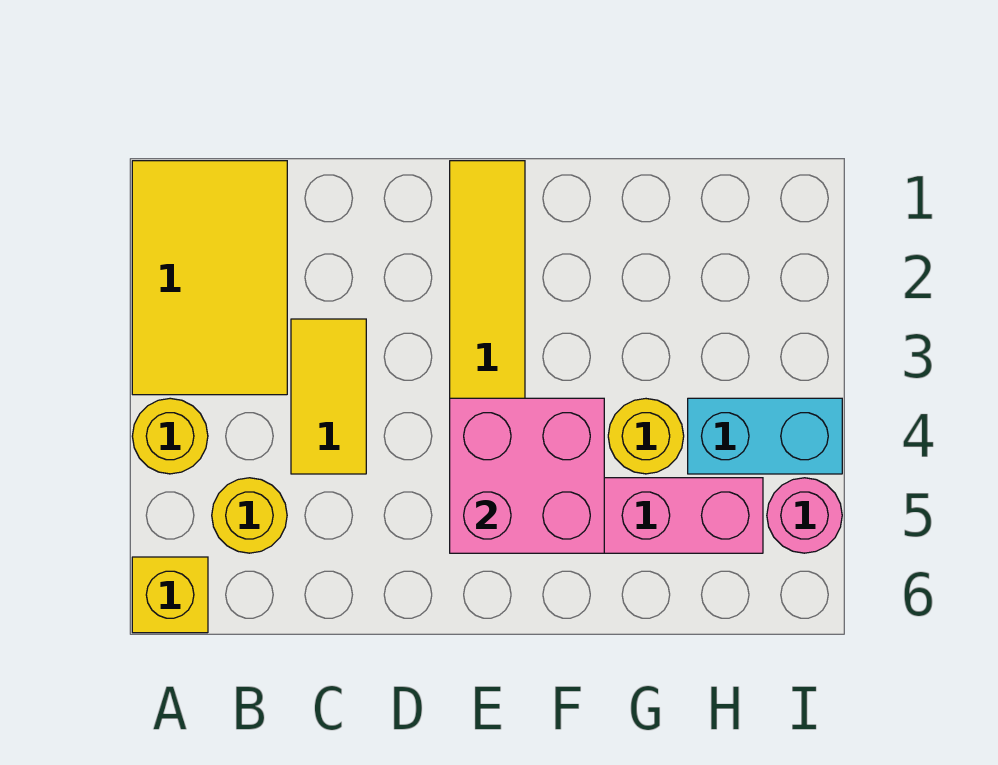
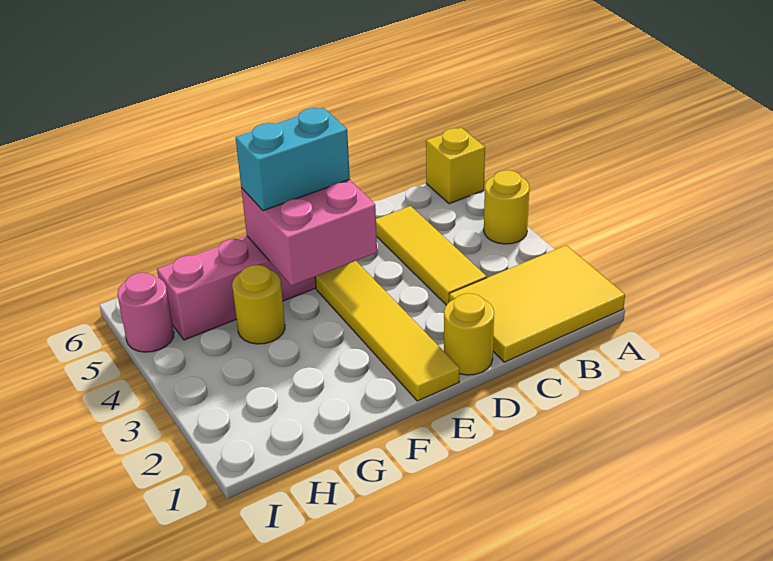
yellow 2x3 tile [132,161,287,395] -> yellow 2x3 tile turned to [449,245,625,362]
yellow 1x1 round brick [212,478,287,553] -> yellow 1x1 round brick moved to [444,293,494,375]
yellow 1x2 tile [291,319,366,474] -> yellow 1x3 tile [376,206,487,305]
cyan 1x2 brick [688,398,842,474] -> cyan 1x2 brick moved to [236,108,350,211]

